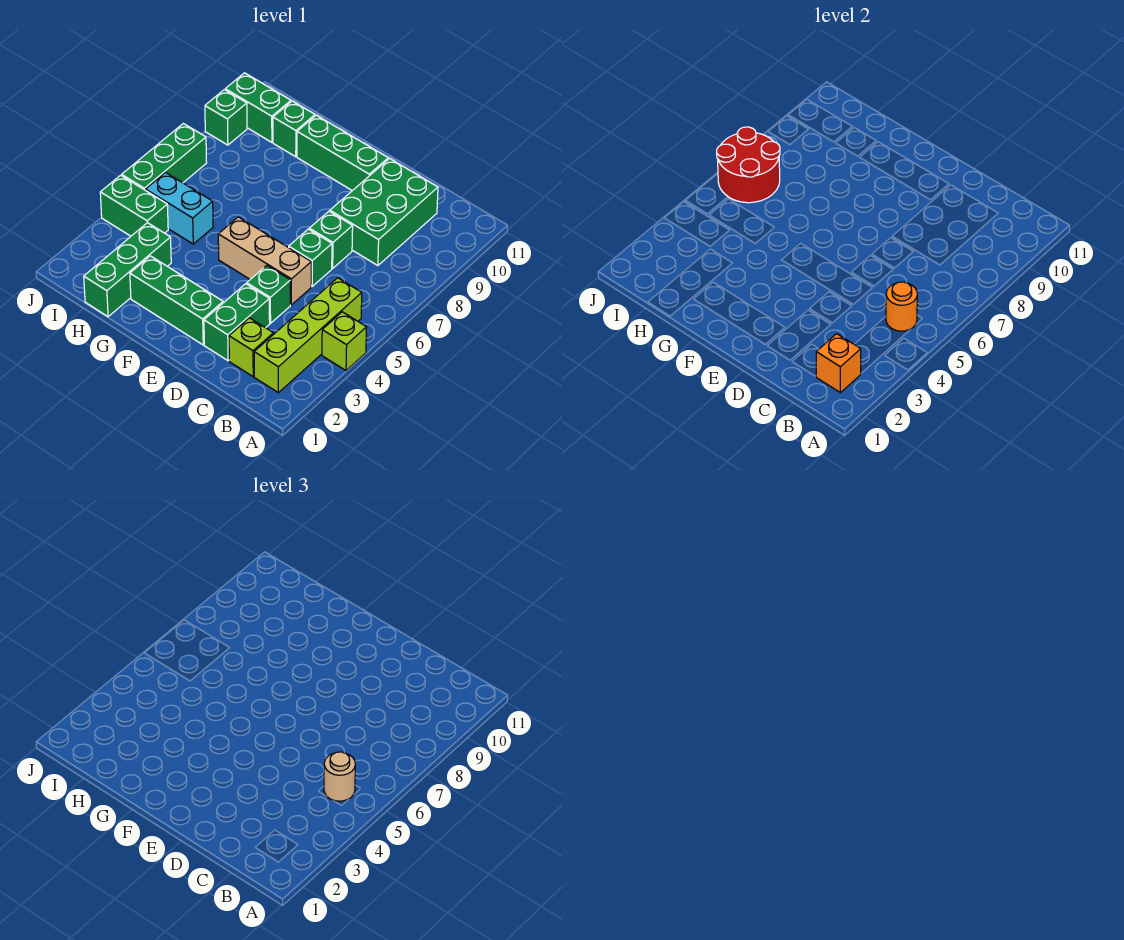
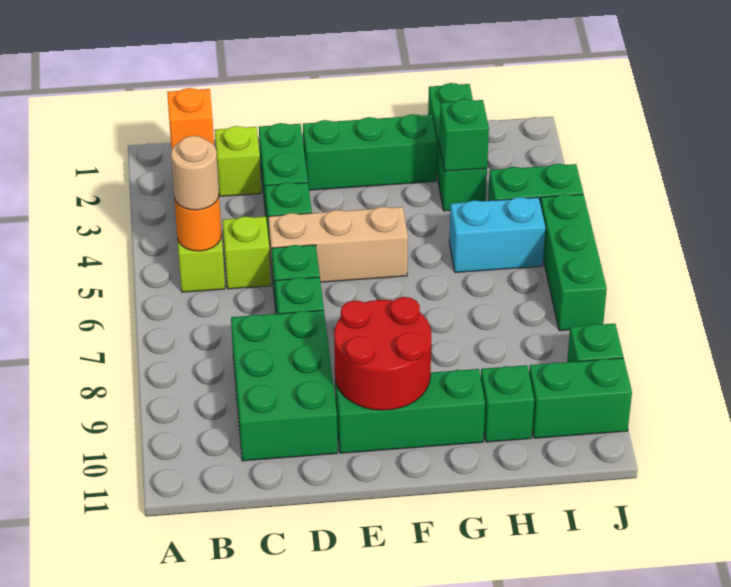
lime 1x1 brick [322,312,366,370] -> lime 1x1 brick moved to [223,216,271,289]
none -> green 1x1 brick [439,99,489,171]
red 2x2 round brick [717,127,780,203] -> red 2x2 round brick moved to [334,297,431,410]

